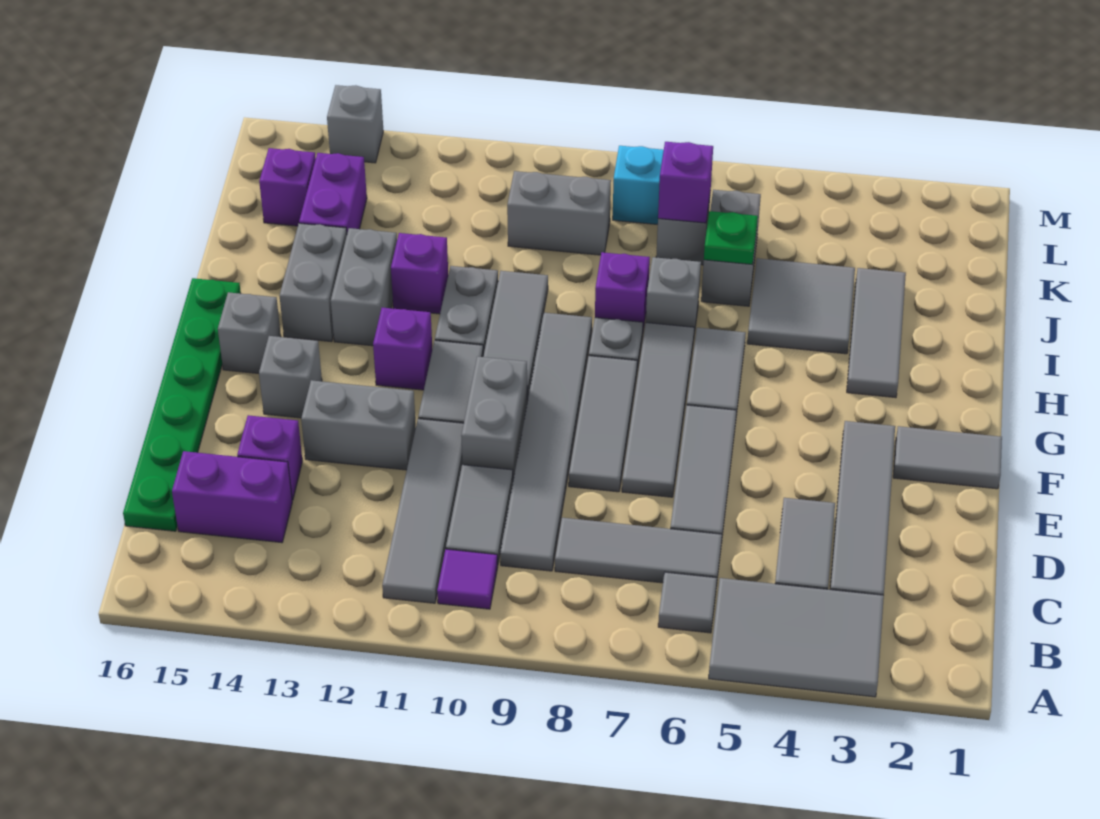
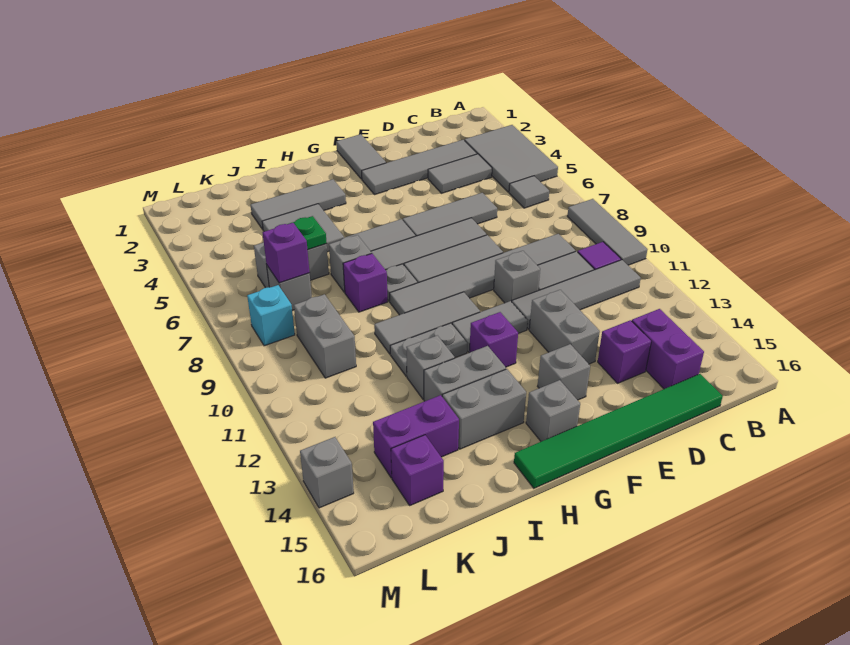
grey 1x3 tile [555,518,722,583] -> grey 1x3 tile moved to [567,199,648,265]
green 1x6 plate [123,278,241,531] -> green 1x6 tile [514,374,723,488]
grey 1x2 brick [461,356,527,479] -> grey 1x1 brick [494,251,540,303]
purple 1x1 brick [391,233,448,314] -> grey 1x1 brick [406,335,455,400]

